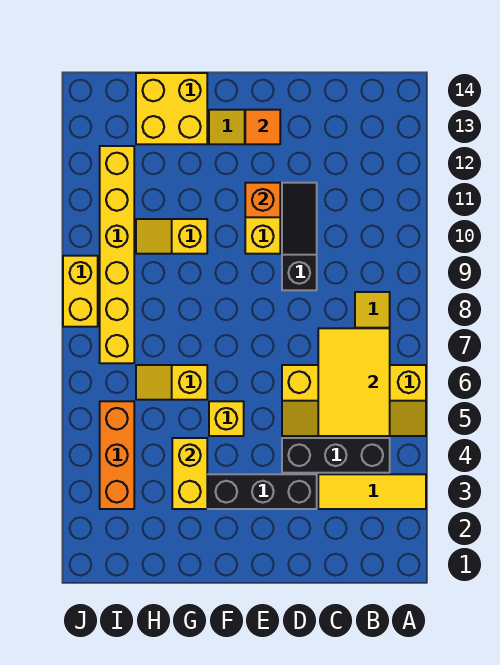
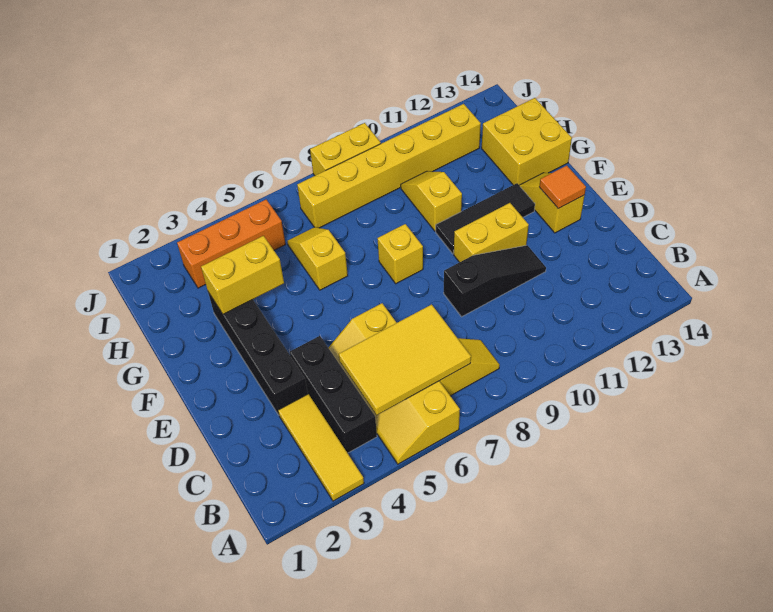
orange 1x1 brick [245,183,280,217] -> none
yellow 1x1 brick [209,401,244,436] -> yellow 1x1 brick moved to [377,224,423,284]
none -> black 1x3 tile [436,183,535,254]

